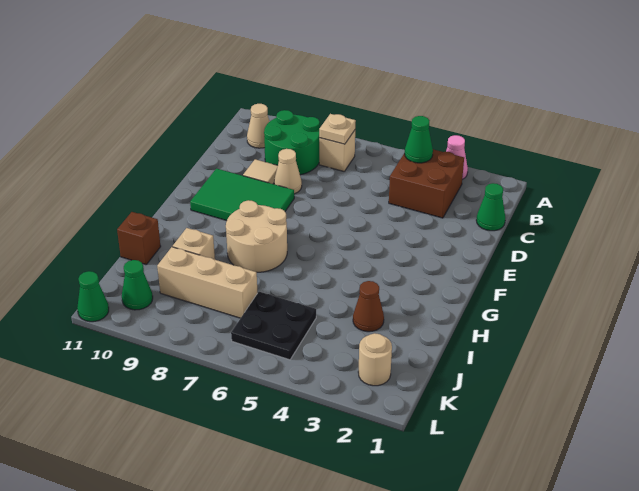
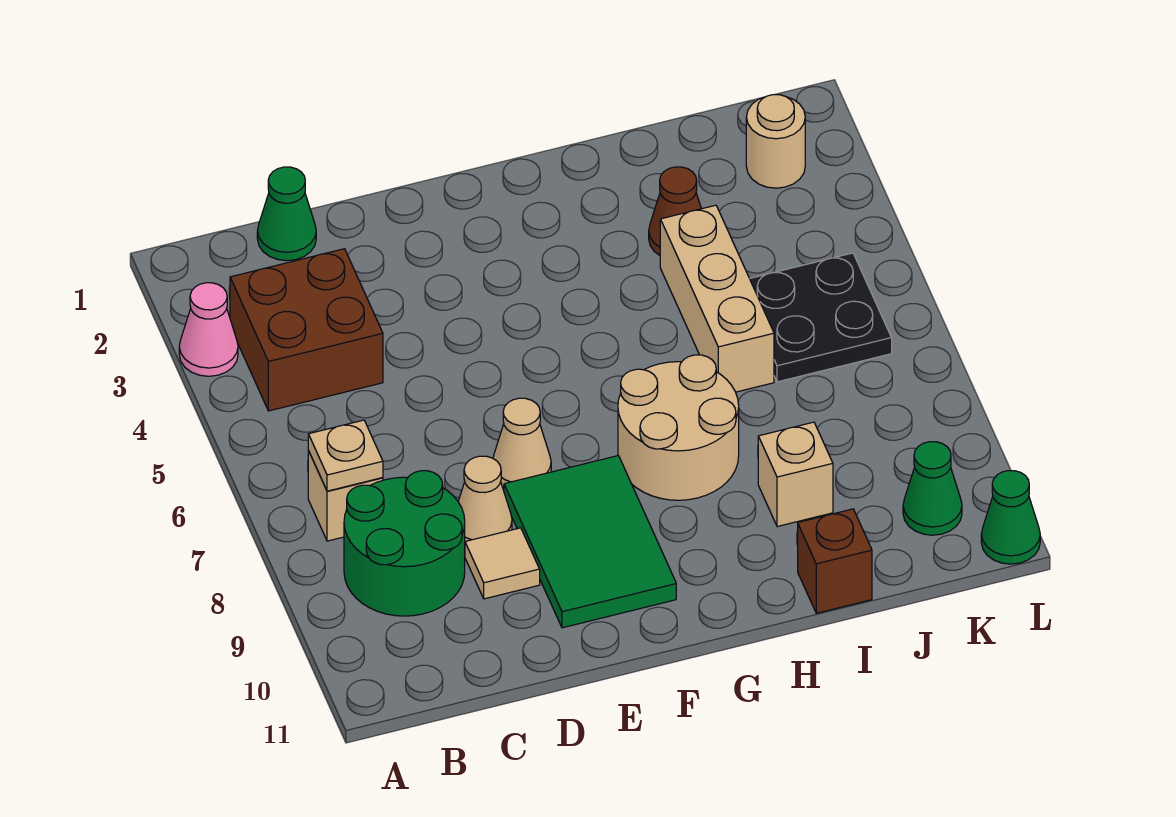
green 1x1 cone [405,116,433,163] -> none
tan 1x1 cone [247,104,270,148] -> tan 1x1 cone moved to [493,398,551,487]
tan 1x3 brick [157,247,257,318] -> tan 1x3 brick moved to [660,205,774,392]

